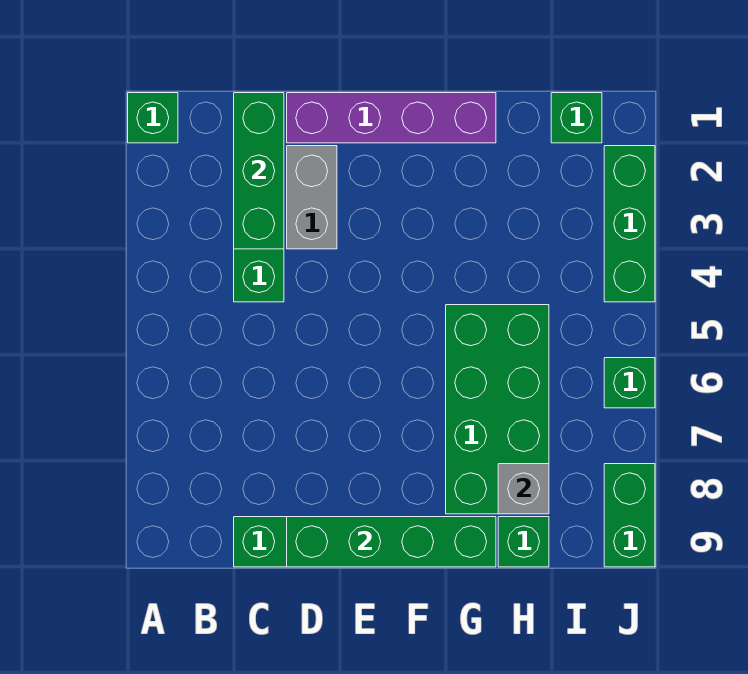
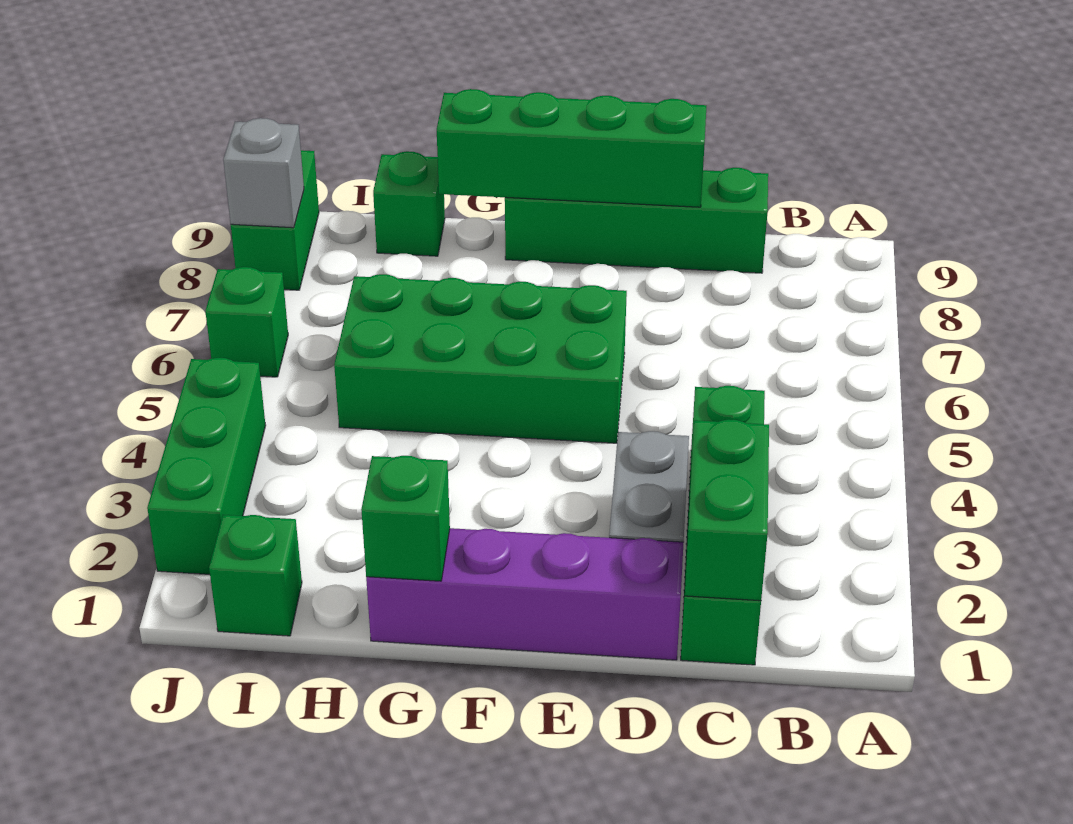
green 1x1 brick [128,93,178,143] -> green 1x1 brick moved to [361,456,450,581]
green 1x3 brick [234,93,284,249] -> green 1x2 brick [685,419,769,601]
green 2x4 brick [446,305,549,514] -> green 2x4 brick turned to [334,274,627,443]
grey 1x1 brick [498,464,549,514] -> grey 1x1 brick moved to [223,118,304,228]

